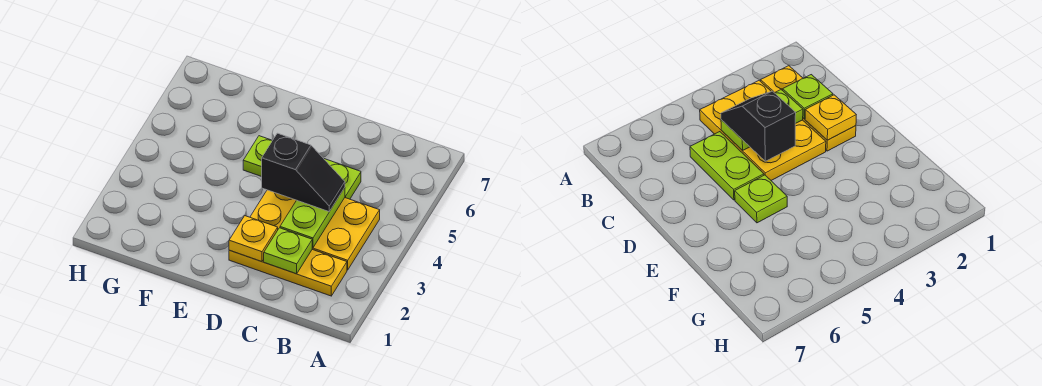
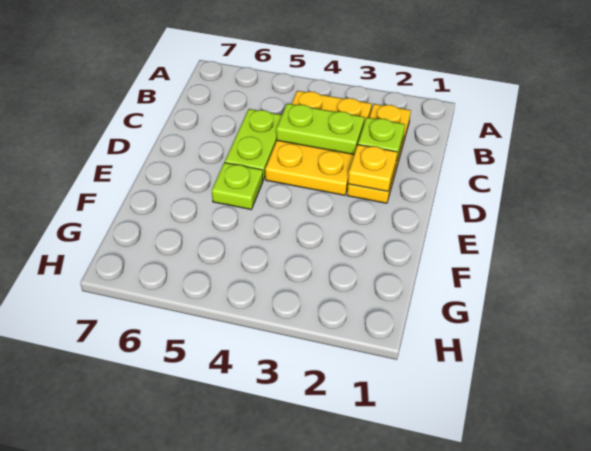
black 1x2 slope [262,133,345,212] -> none

